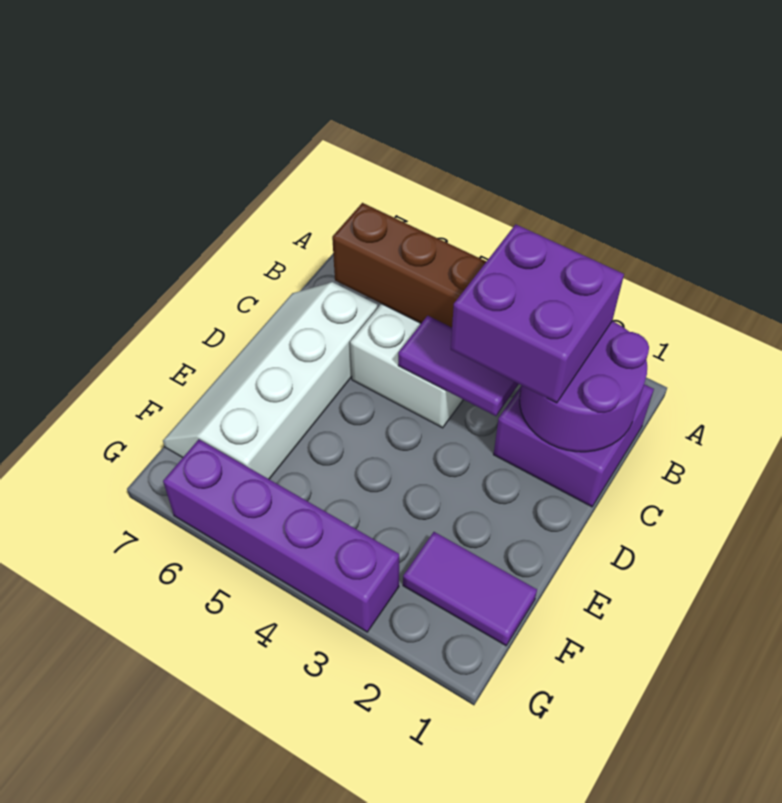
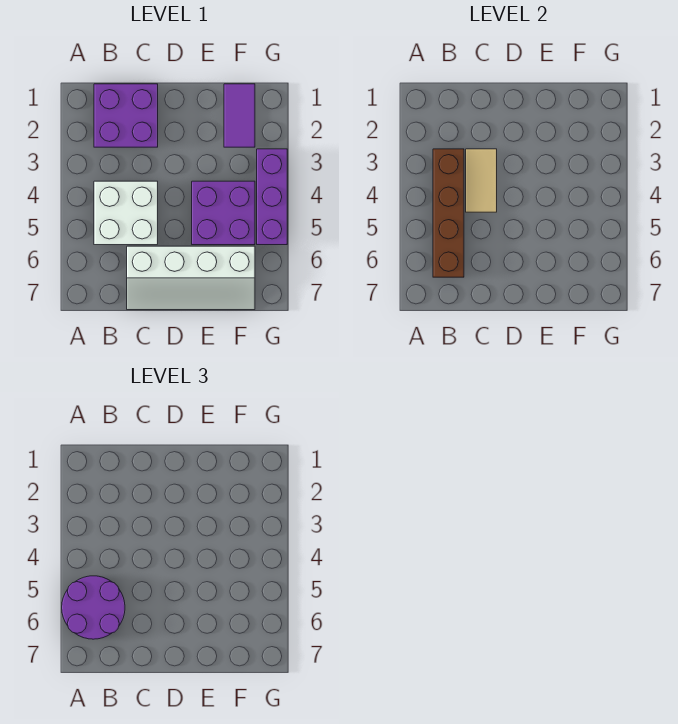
purple 2x2 round brick [520,321,649,452] -> purple 2x2 round brick moved to [62,576,125,639]
purple 2x2 brick [451,224,624,403] -> purple 2x2 brick moved to [192,181,255,245]
purple 1x2 tile [398,316,519,416] -> tan 1x2 tile [466,149,497,212]
purple 1x4 brick [163,439,399,632] -> purple 1x3 brick [257,149,287,245]

